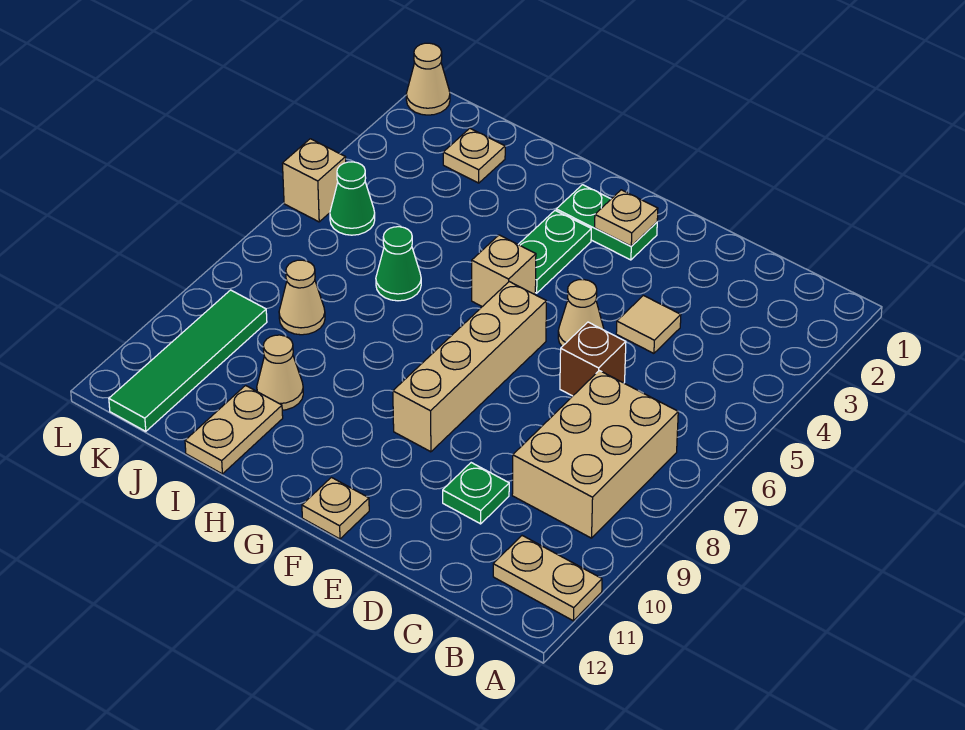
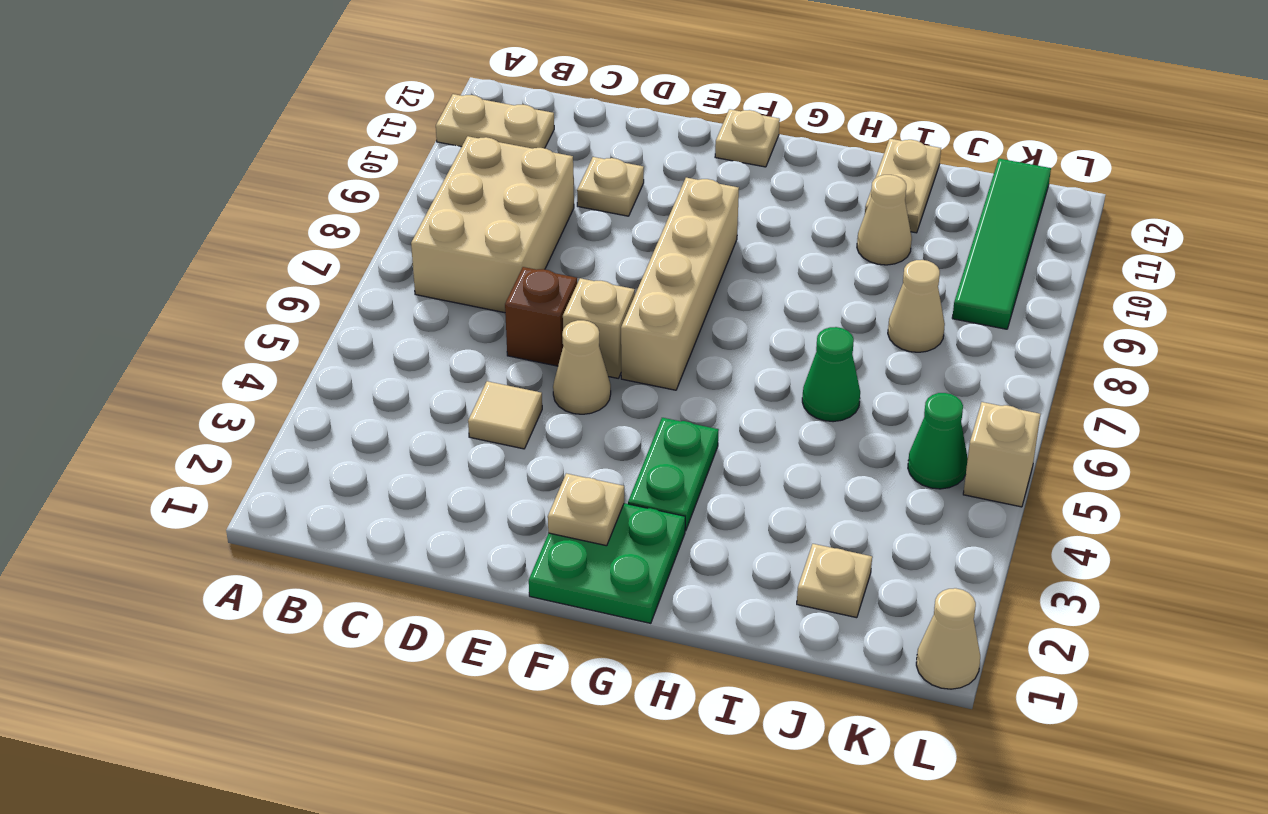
green 1x1 plate [443,463,509,524] -> tan 1x1 plate [577,157,644,216]
green 1x2 plate [556,185,657,260] -> green 2x2 plate [529,503,685,623]
tan 1x1 brick [472,235,536,307] -> tan 1x1 brick moved to [563,278,635,378]

